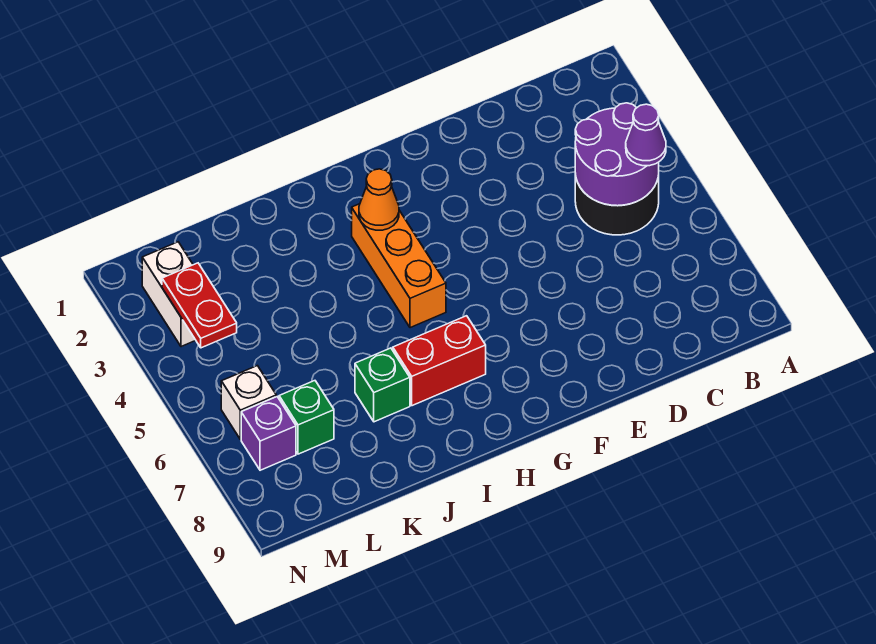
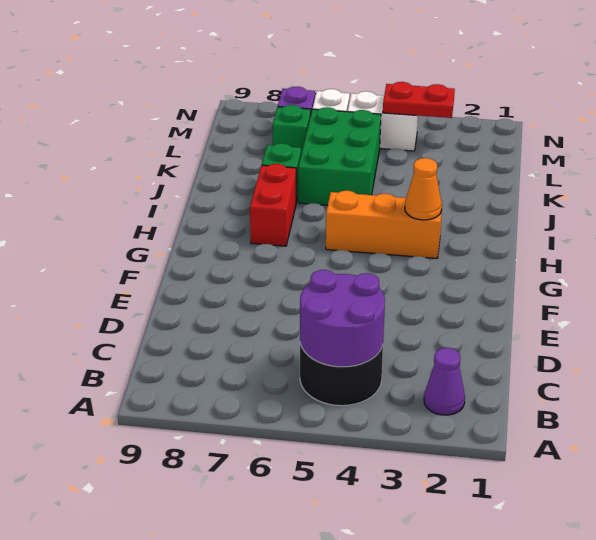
purple 1x1 cone [626,104,666,166] -> purple 1x1 cone moved to [424,348,465,415]
none -> green 2x3 brick [298,107,381,205]
white 1x2 brick [142,242,196,347] -> white 1x2 brick moved to [348,91,418,151]

